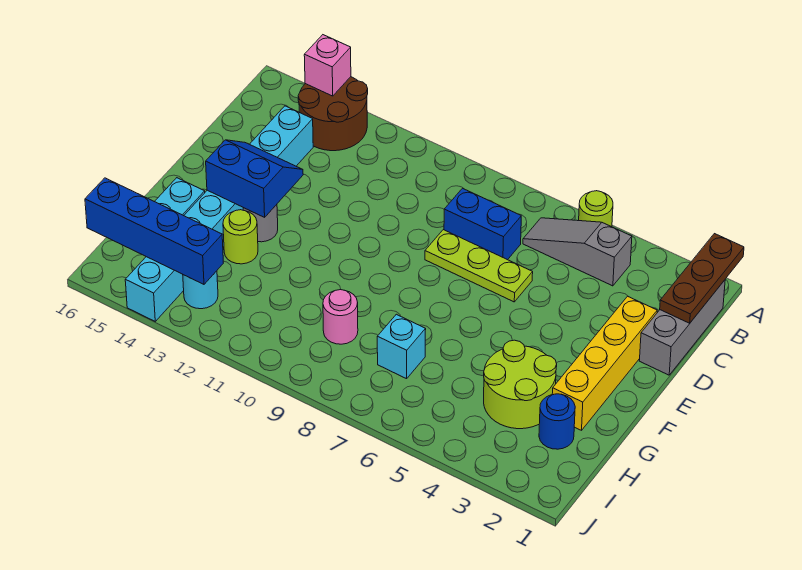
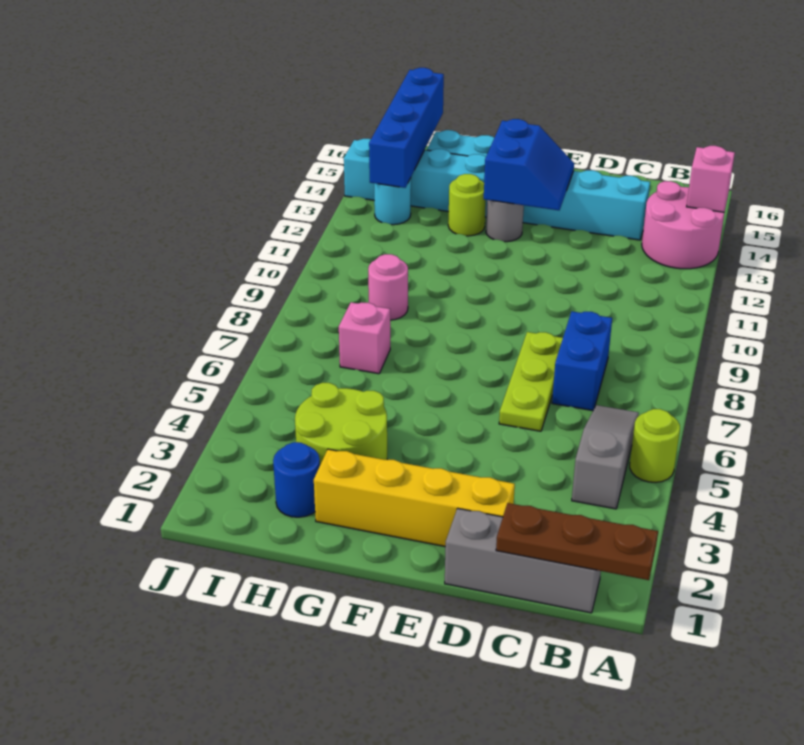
brown 2x2 round brick [298,77,368,151] -> pink 2x2 round brick [642,181,724,269]
cyan 1x1 brick [377,314,426,379] -> pink 1x1 brick [339,302,390,374]

